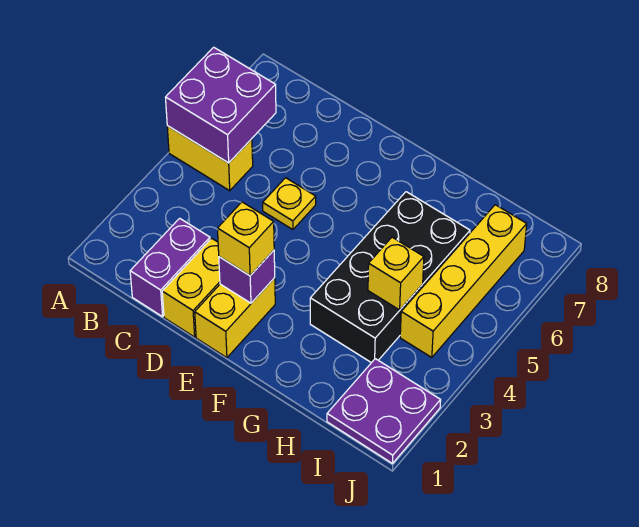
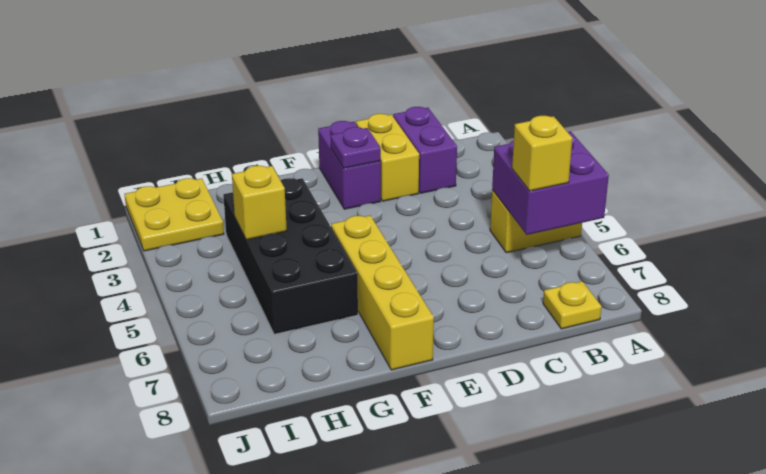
yellow 1x1 plate [263,178,316,230] -> yellow 1x1 plate moved to [543,281,601,329]
yellow 1x2 brick [195,278,275,358] -> purple 1x2 brick [318,121,381,209]
purple 1x1 brick [219,250,275,303] -> purple 1x1 plate [331,127,381,168]
yellow 1x1 brick [218,202,274,276] -> yellow 1x1 brick moved to [512,116,572,191]
purple 2x2 plate [327,359,441,463] -> yellow 2x2 plate [125,178,224,251]
yellow 1x4 brick [400,205,527,358] -> yellow 1x4 brick moved to [331,216,434,370]

